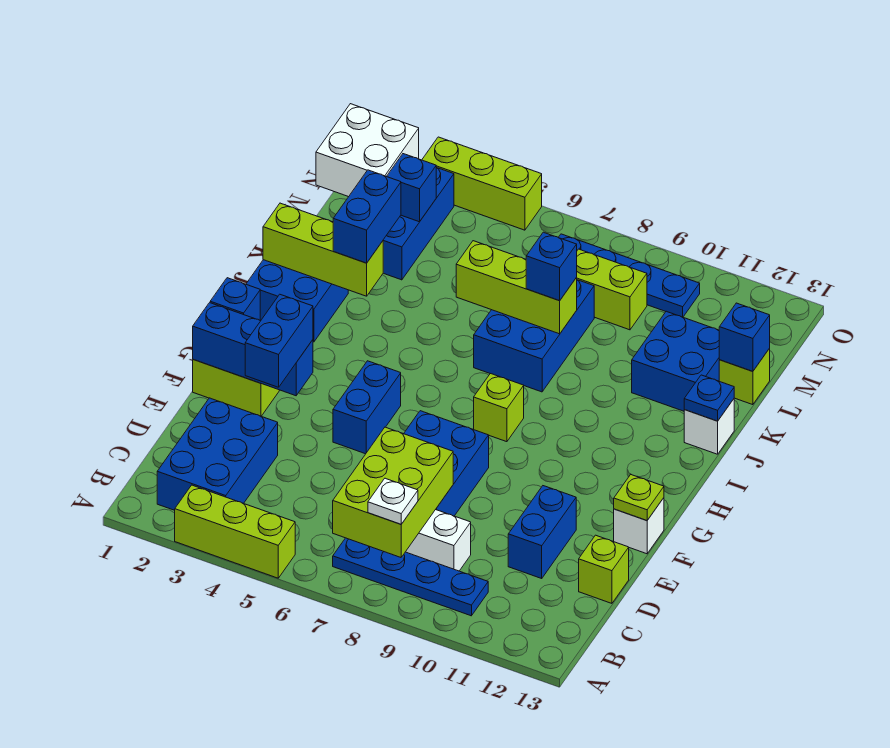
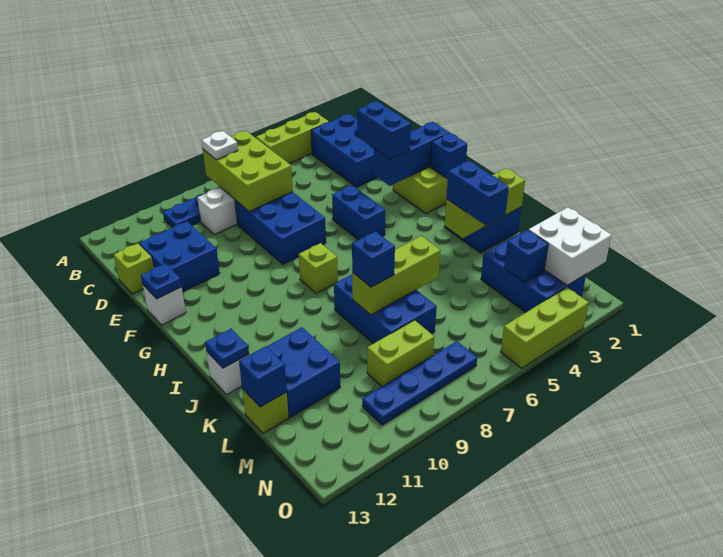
blue 1x2 brick [508,486,576,578] -> blue 2x2 brick [139,221,220,292]
lime 1x1 plate [614,475,664,521] -> blue 1x1 plate [141,264,182,299]

